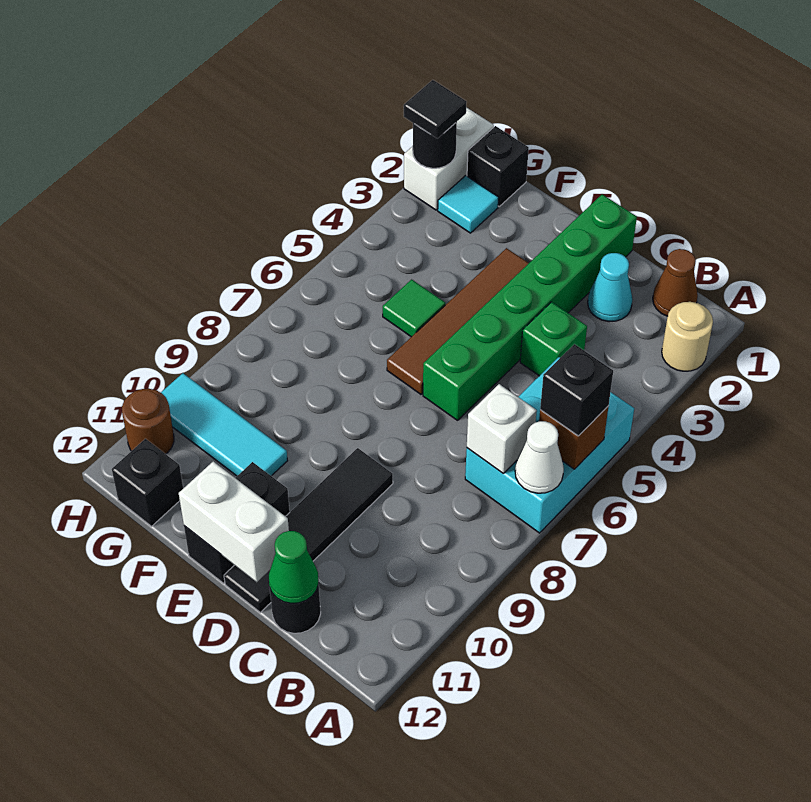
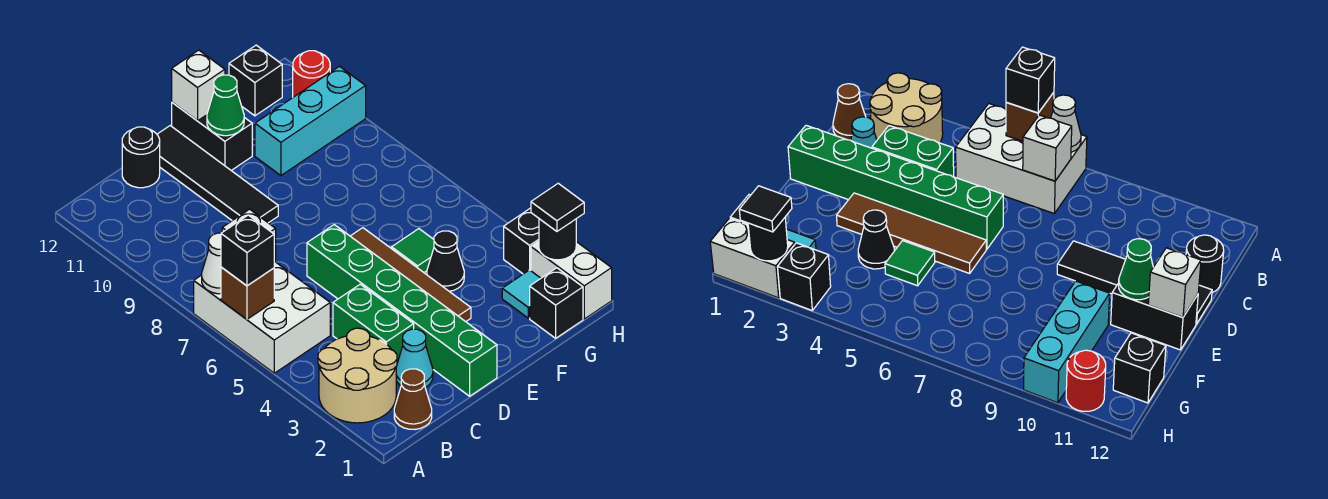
tan 1x1 round brick [662,302,713,371] -> tan 2x2 round brick [318,328,397,423]
cyan 2x3 brick [465,357,634,533] -> white 2x3 brick [194,262,330,373]
green 1x1 brick [520,302,587,376] -> green 1x2 brick [333,284,414,363]
green 1x1 cone [269,531,319,604] -> green 1x1 cone moved to [207,75,244,136]
white 1x2 brick [179,461,289,582] -> white 1x1 brick [172,50,225,121]
none -> black 1x1 cone [427,231,464,291]
cyan 1x3 tile [161,373,288,476] -> cyan 1x3 brick [255,66,366,175]
none -> black 1x1 brick [504,208,539,274]
brown 1x1 round brick [122,389,174,454] -> red 1x1 round brick [293,51,330,97]

